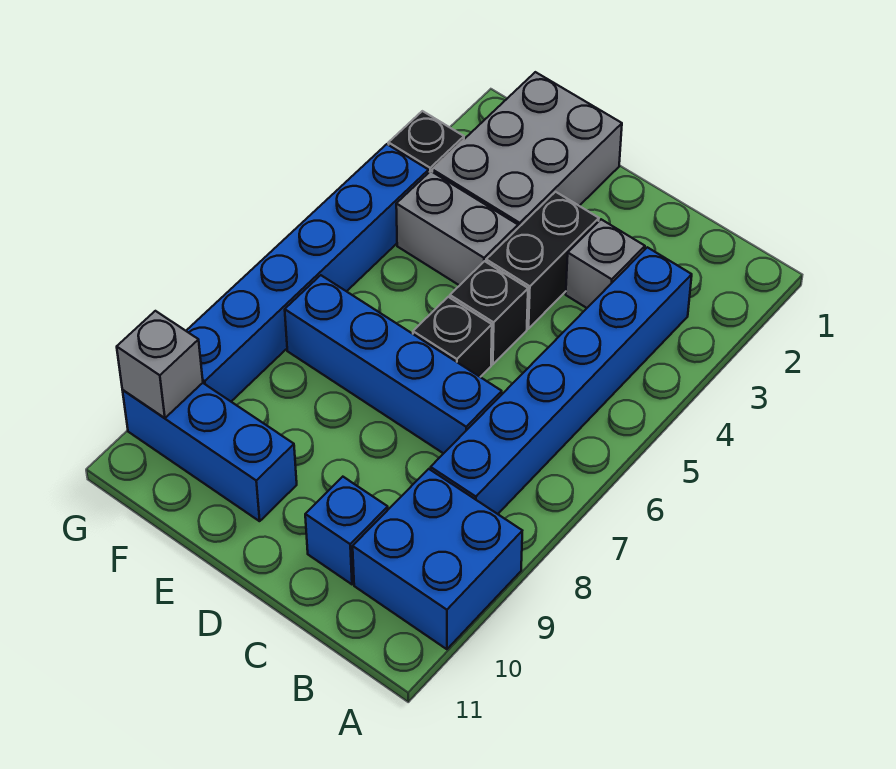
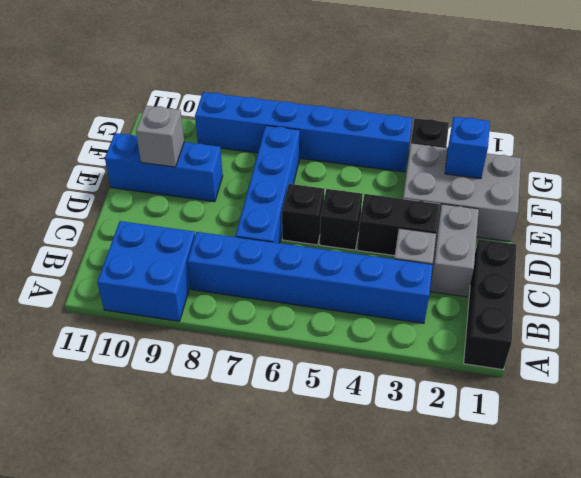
none -> black 1x3 brick [464,239,517,370]
blue 1x1 brick [305,477,388,584] -> blue 1x1 brick moved to [445,117,490,179]
grey 1x2 brick [396,171,518,286] -> grey 1x2 brick moved to [430,204,479,297]
blue 1x3 brick [123,383,297,521] -> blue 1x3 brick turned to [105,133,223,202]
grey 1x1 brick [117,311,203,418] -> grey 1x1 brick moved to [136,106,184,167]

